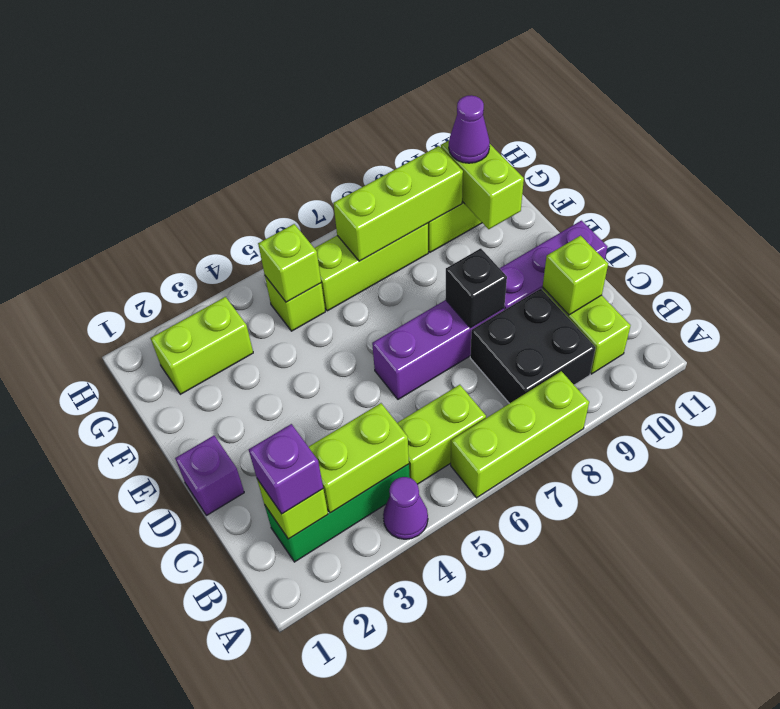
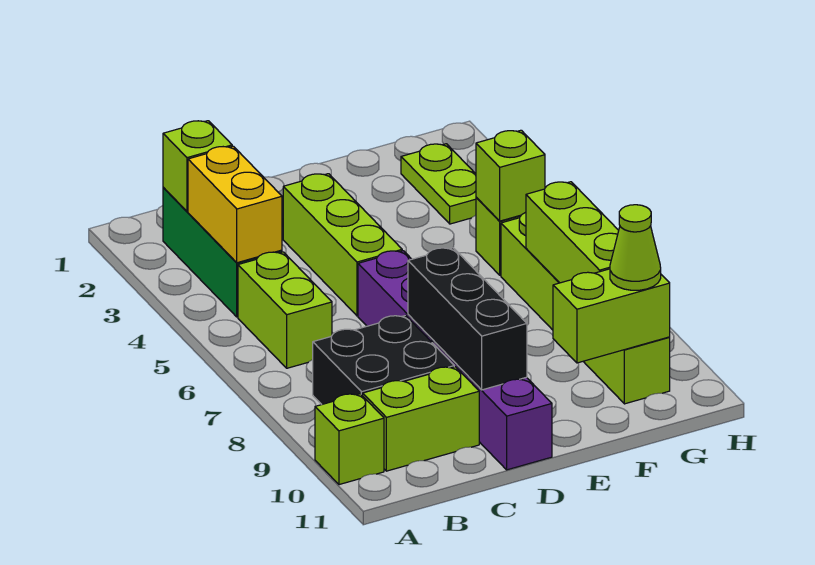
purple 1x1 cone [383,477,428,539] -> none
lime 1x3 brick [451,371,589,498] -> lime 1x3 brick moved to [283,174,402,316]
purple 1x1 brick [249,424,323,514] -> none
lime 1x2 brick [309,403,409,513] -> yellow 1x2 brick [188,146,282,263]
lime 1x1 brick [543,236,608,315] -> lime 1x1 brick moved to [315,394,384,485]
purple 1x1 brick [175,436,244,516] -> none
black 1x1 brick [445,248,507,328] -> black 1x3 brick [408,248,527,390]
lime 1x2 brick [151,297,253,394] -> lime 1x2 plate [401,144,476,224]
purple 1x1 cone [449,95,490,163] -> lime 1x1 cone [610,205,661,290]

